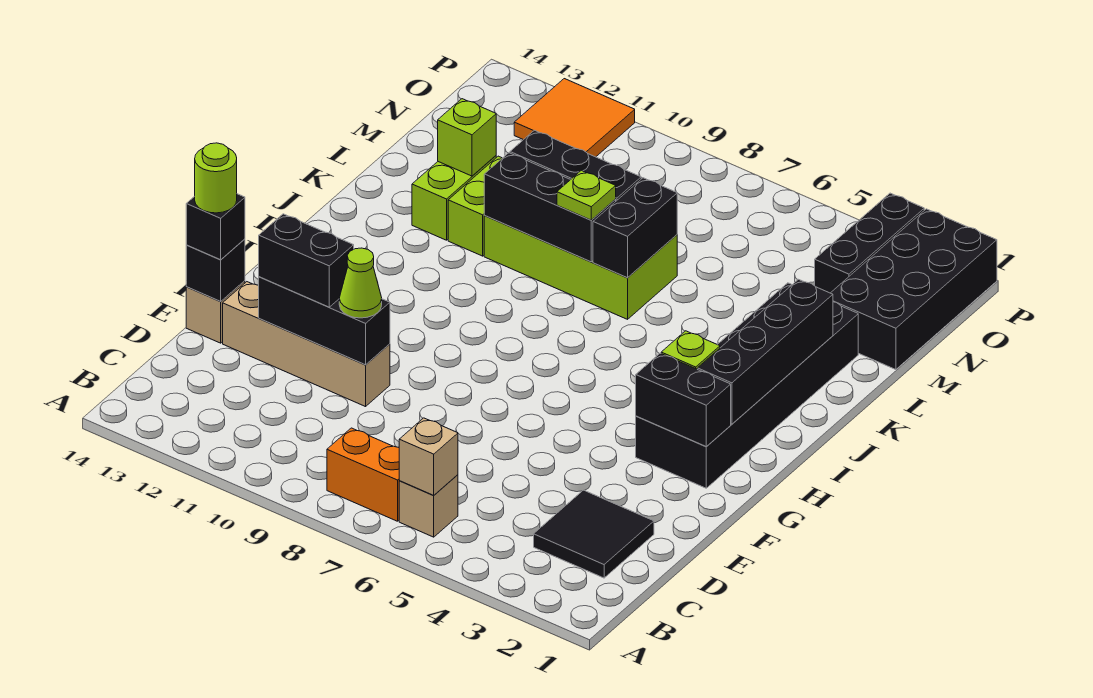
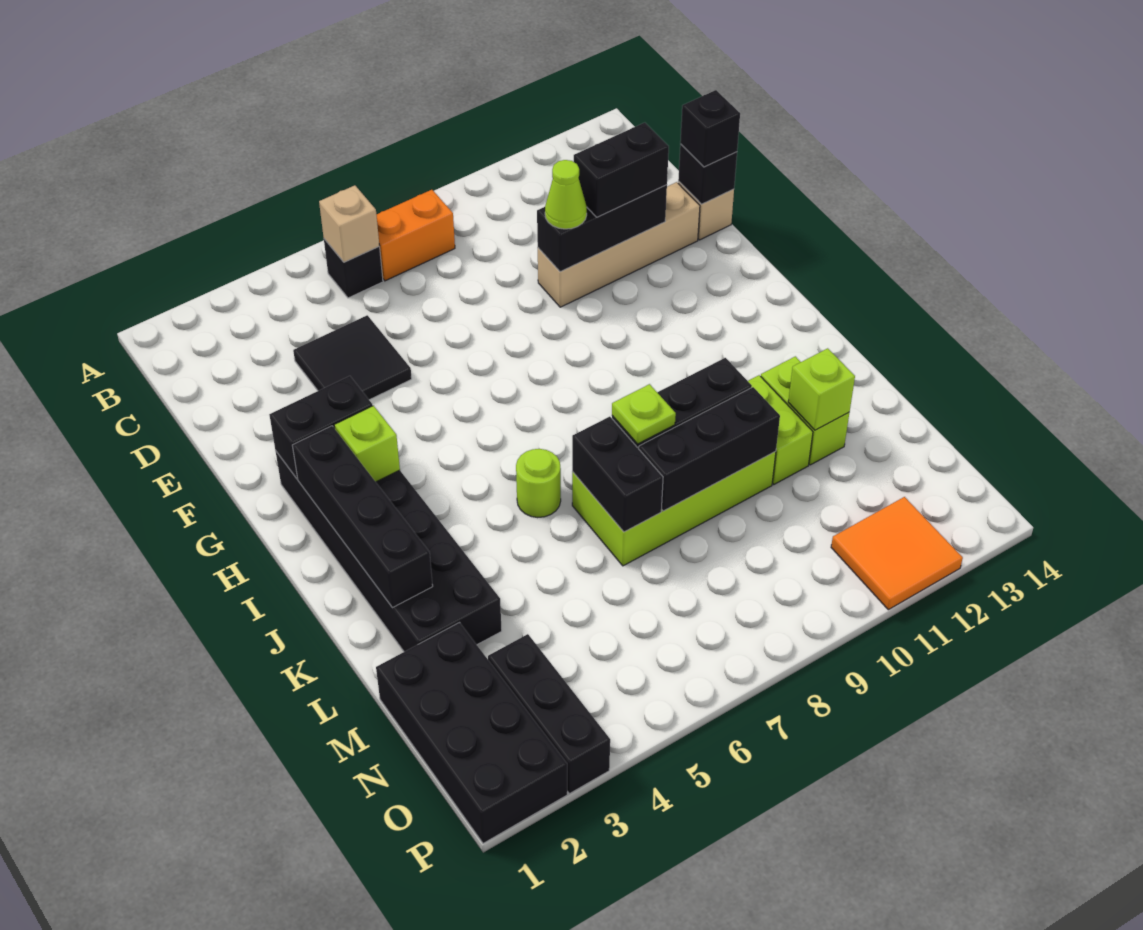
tan 1x1 brick [399,475,458,537] -> black 1x1 brick [324,239,383,298]
black 2x2 tile [534,490,654,578] -> black 2x2 tile moved to [293,315,412,400]
lime 1x1 round brick [195,143,237,213] -> lime 1x1 round brick moved to [516,449,561,518]

